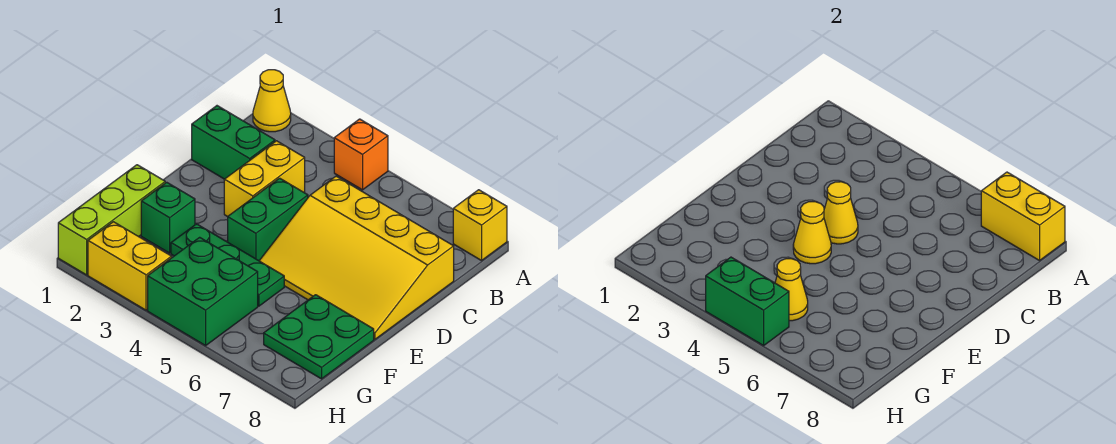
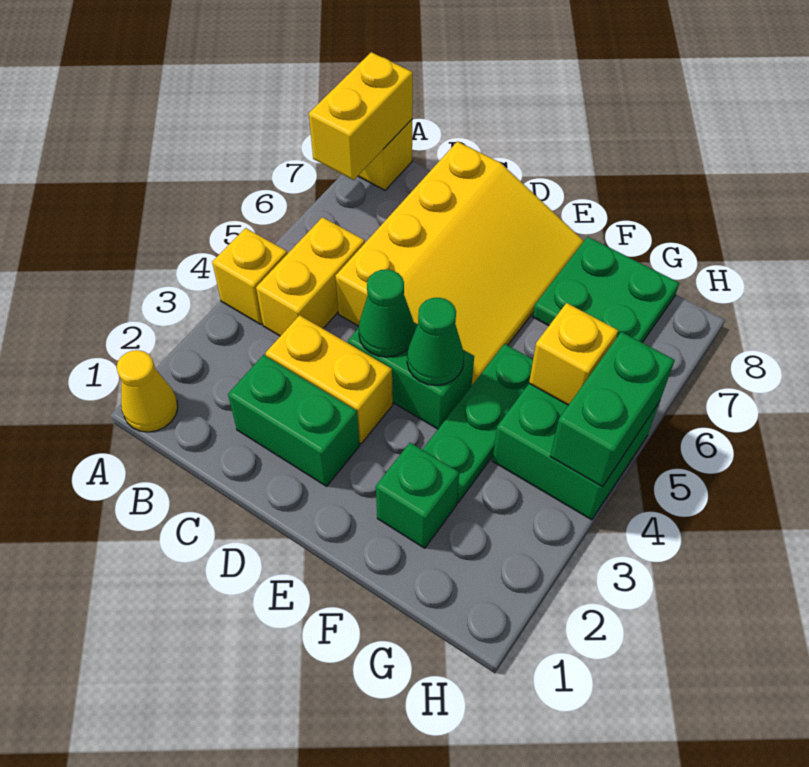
orange 1x1 brick [334,119,388,190] -> yellow 1x1 brick [212,228,287,325]
green 1x2 brick [192,106,275,179] -> green 1x2 brick turned to [228,355,360,486]
yellow 1x1 cone [824,182,858,244] -> green 1x1 cone [359,269,415,357]
yellow 1x1 cone [793,202,831,264] -> green 1x1 cone [407,298,464,385]
lime 1x3 brick [58,165,165,275] -> none
yellow 1x1 cone [775,259,808,321] -> yellow 1x1 brick [529,303,618,405]
yellow 1x2 brick [88,222,172,310] -> yellow 1x2 brick moved to [256,217,365,336]

